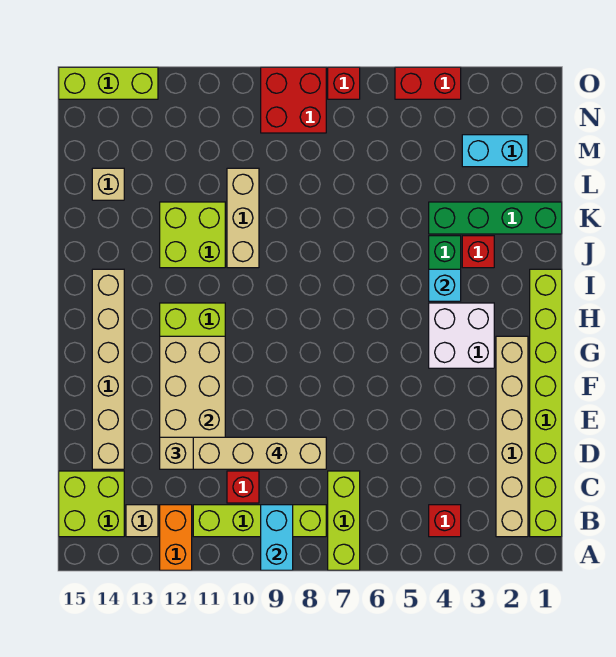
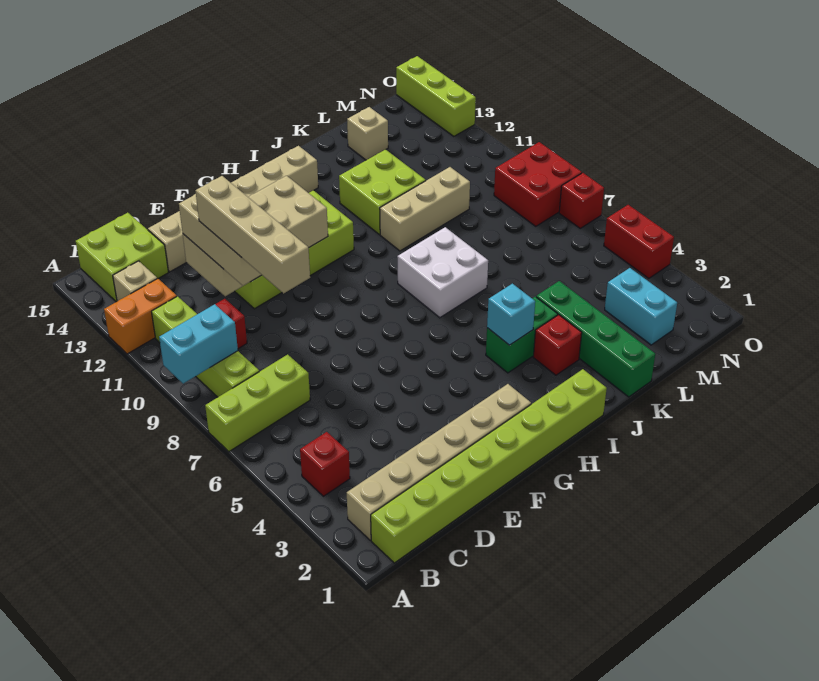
white 2x2 brick [429,303,494,368] -> white 2x2 brick moved to [397,227,488,318]

